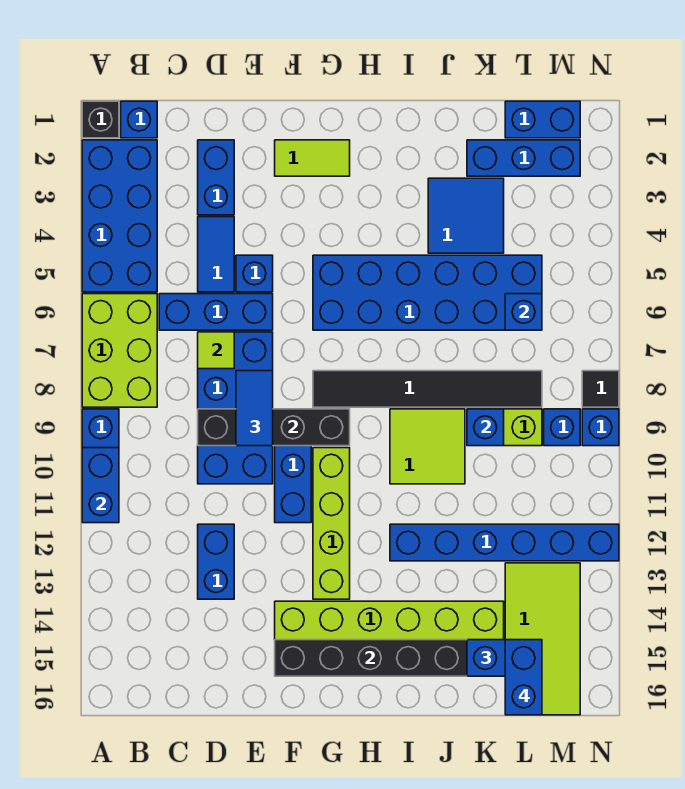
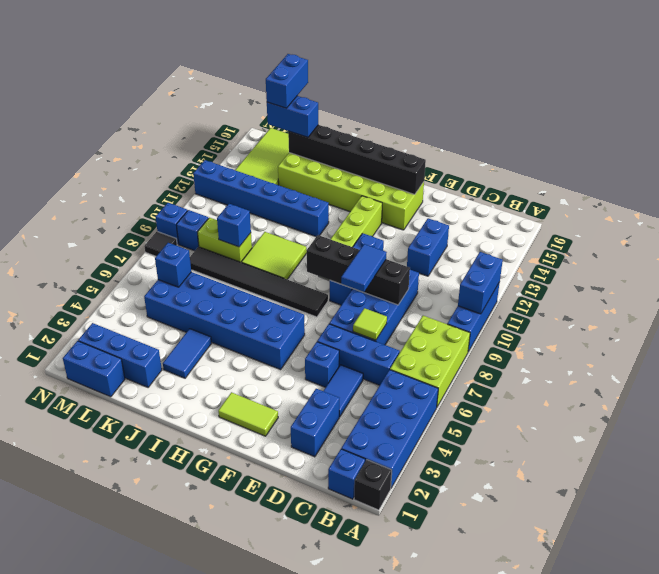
blue 2x2 tile [428,178,504,253] -> blue 1x2 tile [163,329,212,378]

